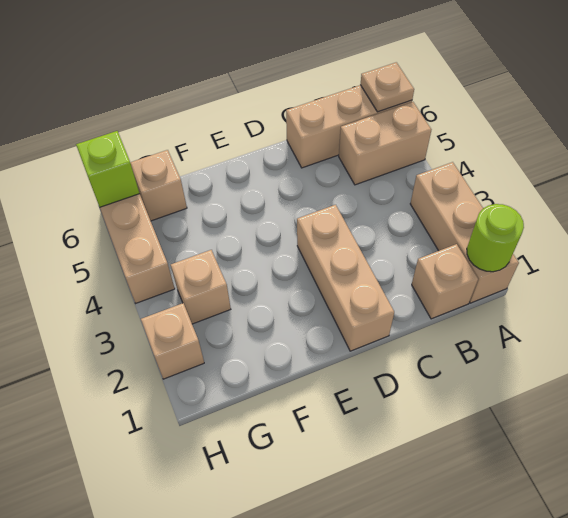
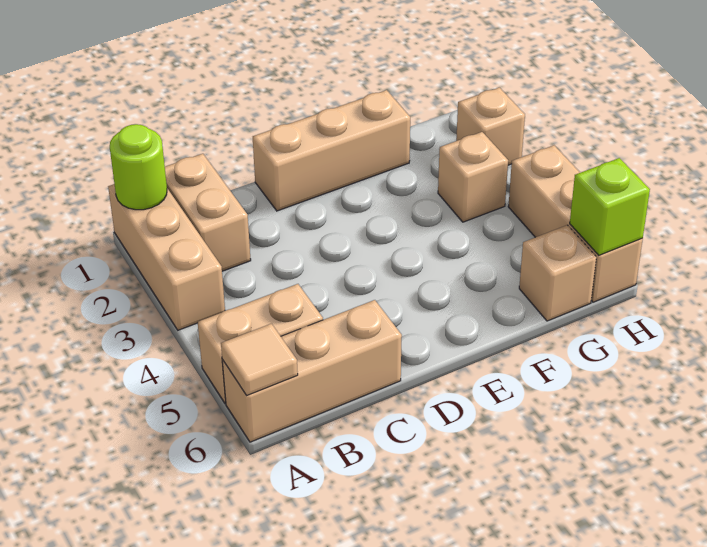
tan 1x1 plate [360,62,414,112] -> tan 1x1 tile [221,324,298,395]
tan 1x1 brick [412,244,478,319] -> tan 1x2 brick [165,154,251,271]
tan 1x3 brick [297,205,394,351] -> tan 1x3 brick turned to [253,90,410,211]

